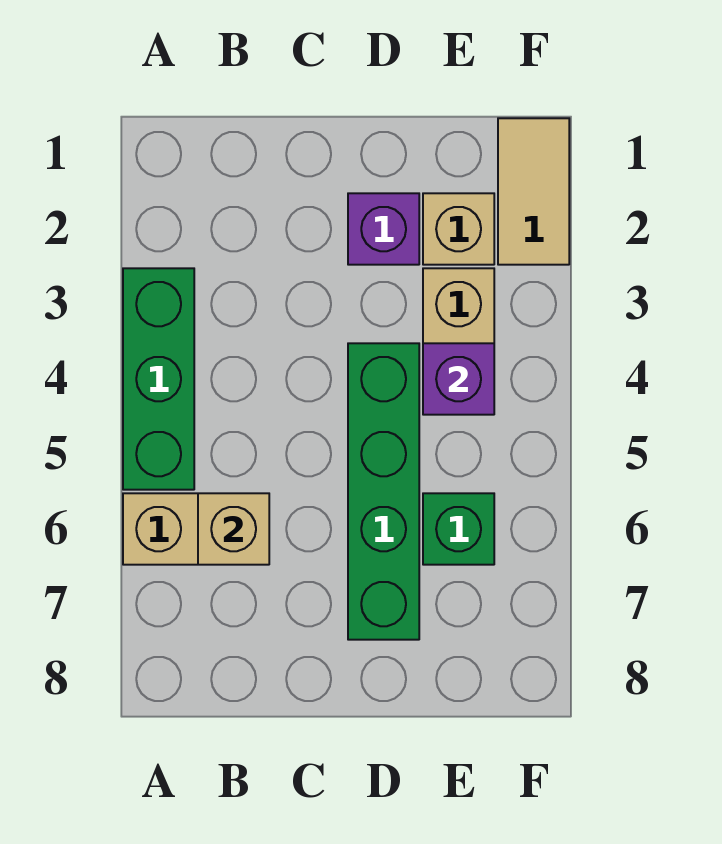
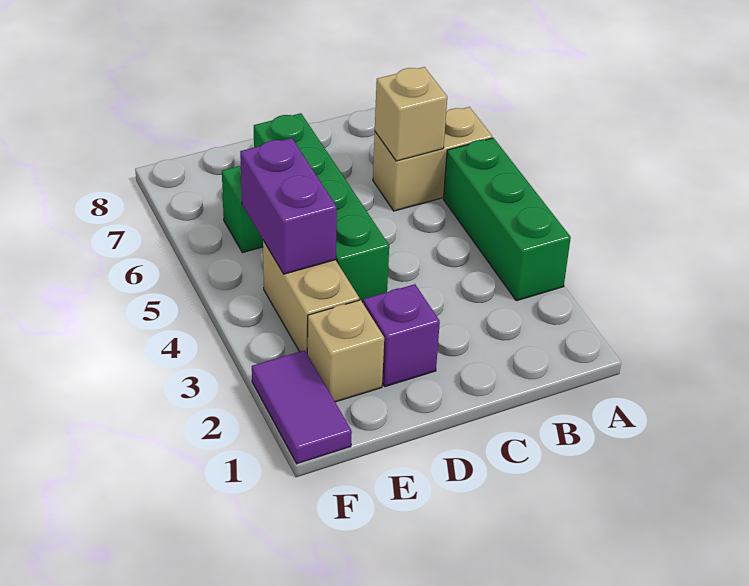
purple 1x1 brick [423,343,494,415] -> purple 1x2 brick [240,138,337,274]
tan 1x2 tile [498,118,569,265] -> purple 1x2 tile [252,350,352,464]

